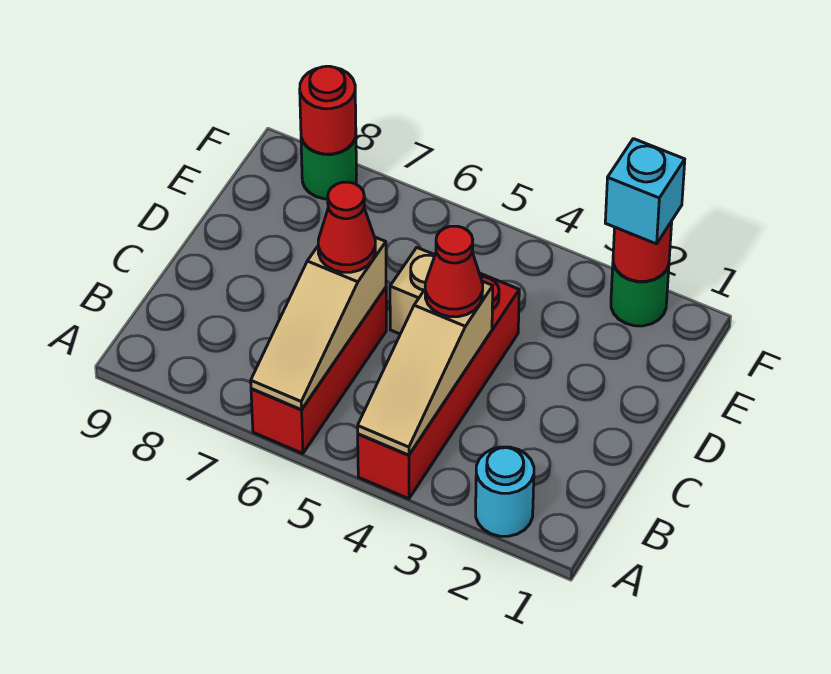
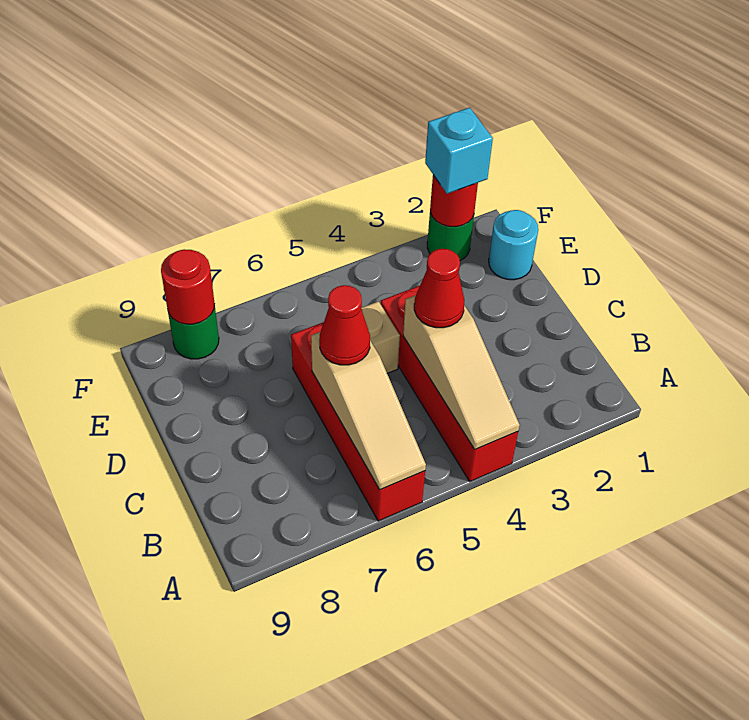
cyan 1x1 round brick [476,447,534,536] -> cyan 1x1 round brick moved to [489,210,538,280]
red 1x3 brick [251,288,386,454] -> red 1x4 brick [291,322,425,521]

